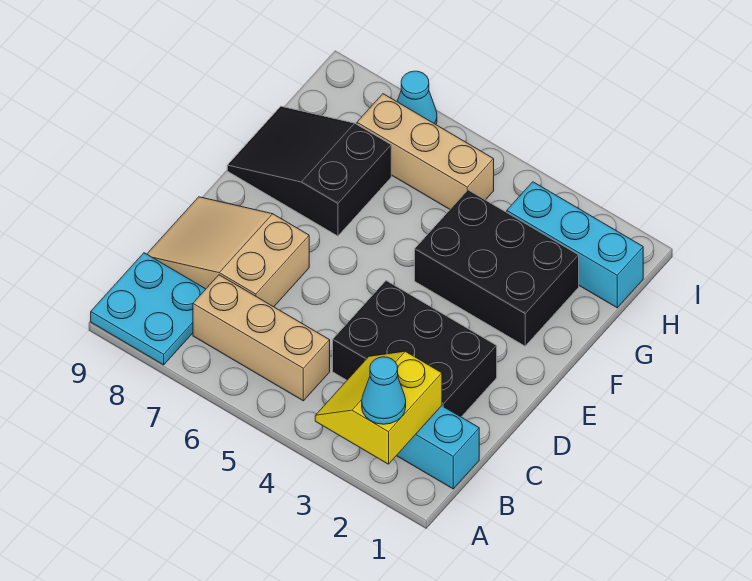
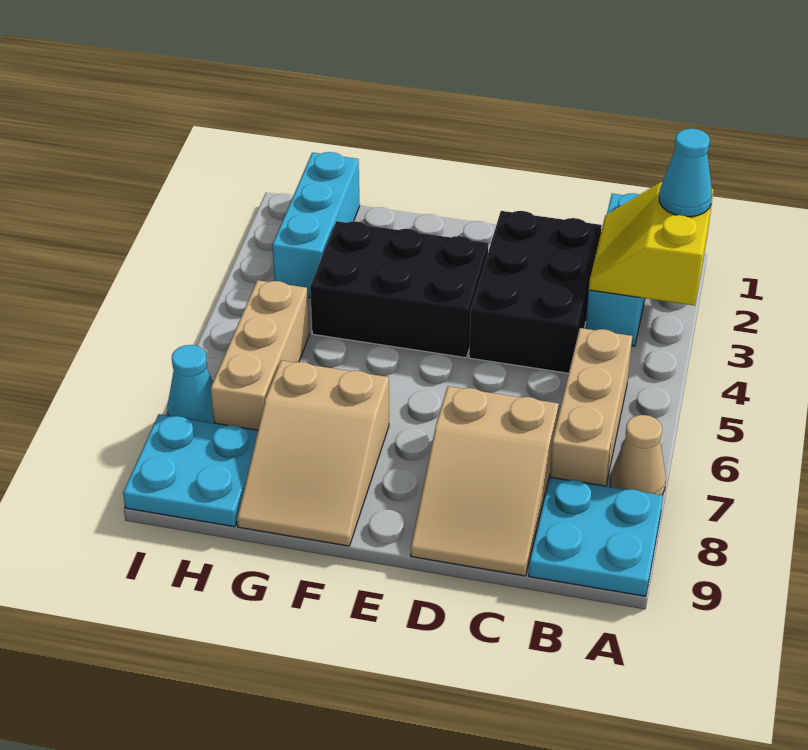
yellow 2x2 slope [315,351,442,464] -> yellow 2x2 slope turned to [589,182,714,305]
none -> tan 1x1 cone [610,415,666,495]
black 2x3 brick [415,190,579,346] -> black 2x3 brick turned to [310,221,488,358]
black 2x3 slope [227,106,391,236] -> tan 2x3 slope [237,360,389,546]
none -> cyan 2x2 plate [123,414,258,527]

